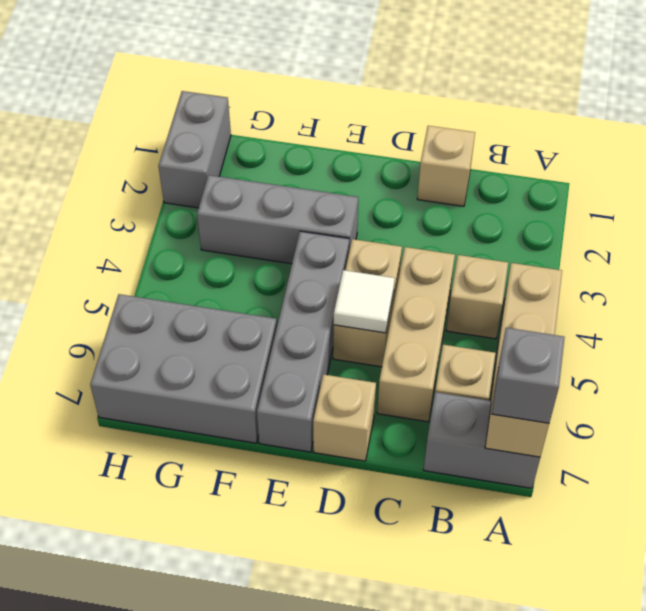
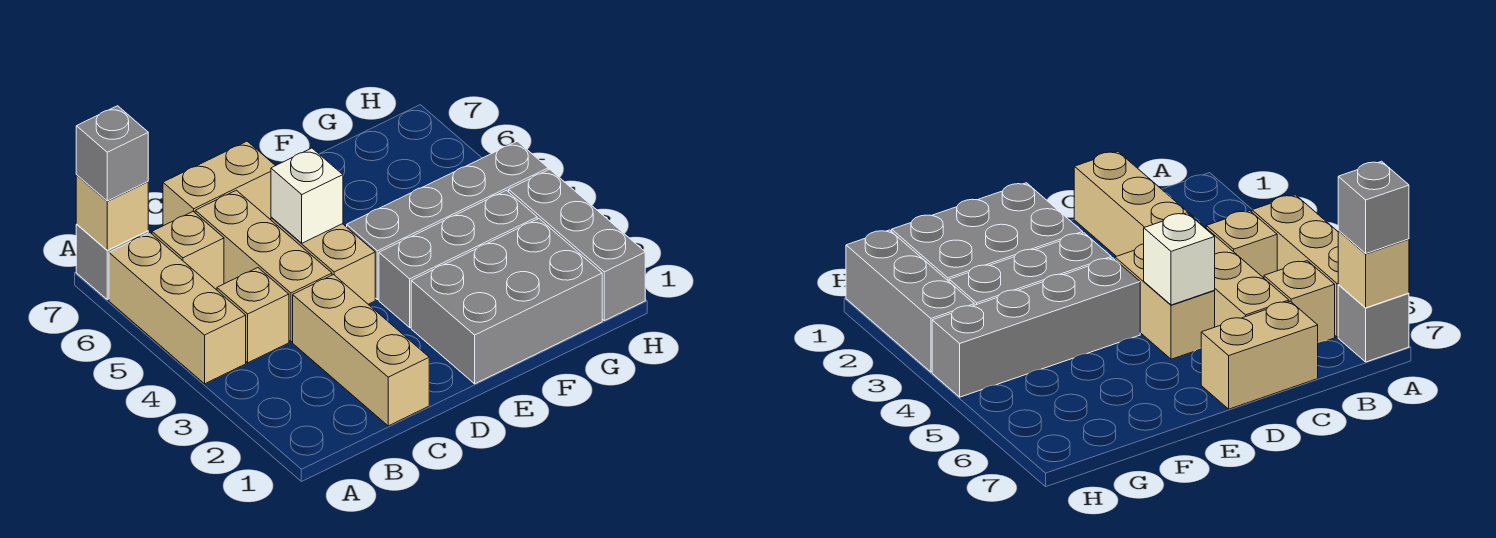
grey 1x2 brick [424,392,540,488] -> grey 1x1 brick [76,225,148,300]
tan 1x1 brick [417,126,475,206] -> tan 1x3 brick [293,275,429,426]
white 1x1 tile [334,270,395,333] -> white 1x1 brick [271,148,343,243]
tan 1x1 brick [313,374,376,461] -> tan 1x2 brick [163,141,275,226]
grey 1x4 brick [257,231,349,452] -> grey 1x4 brick turned to [347,141,548,300]
grey 2x3 brick [90,294,277,443] -> grey 2x3 brick moved to [411,219,602,384]
grey 1x2 brick [159,91,231,208] -> grey 1x3 brick [509,169,645,321]

